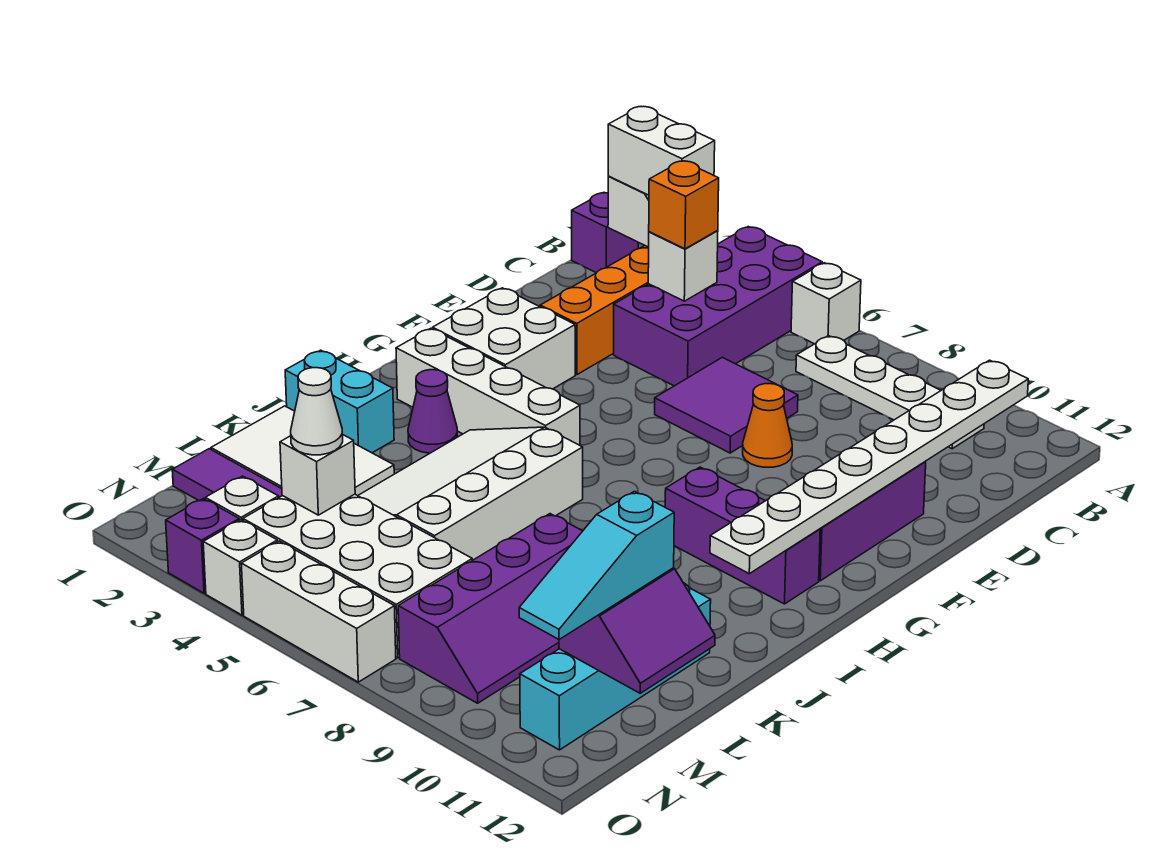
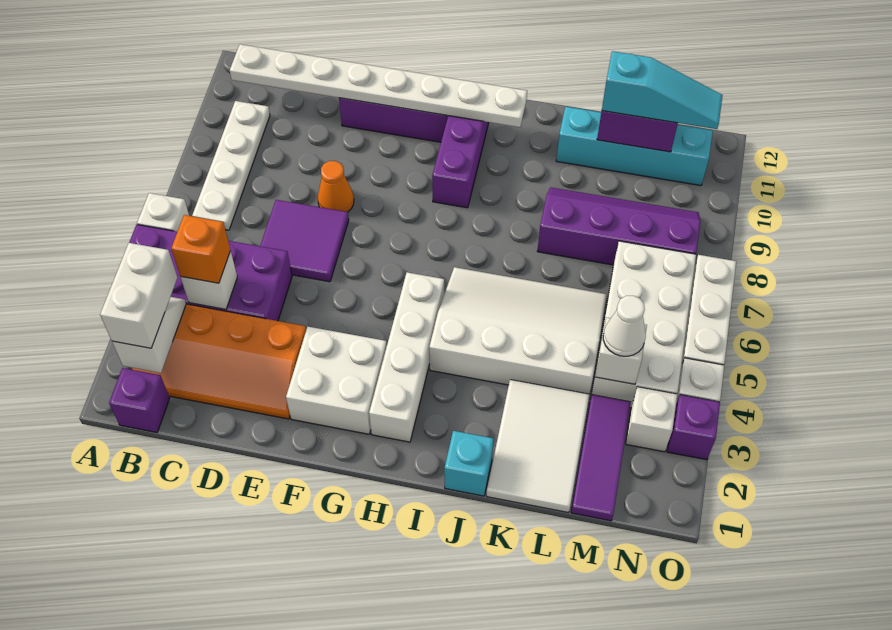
purple 1x1 cone [408,370,457,453] -> none
white 3x4 slope [358,427,583,560] -> white 3x4 slope turned to [429,267,607,394]
cyan 1x2 brick [285,350,394,453] -> cyan 1x1 brick [444,431,493,496]

